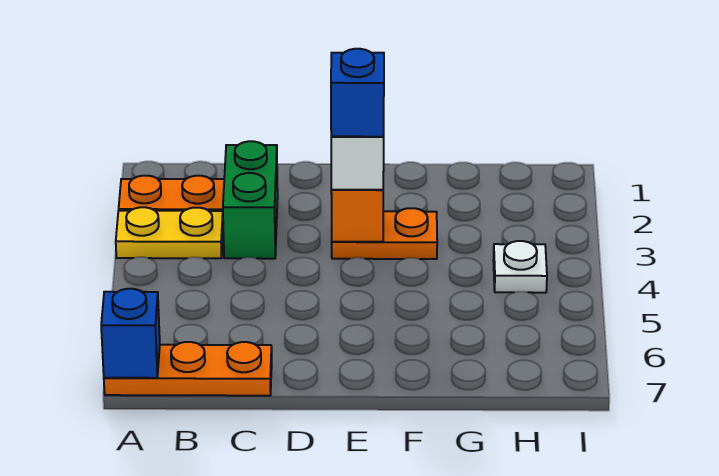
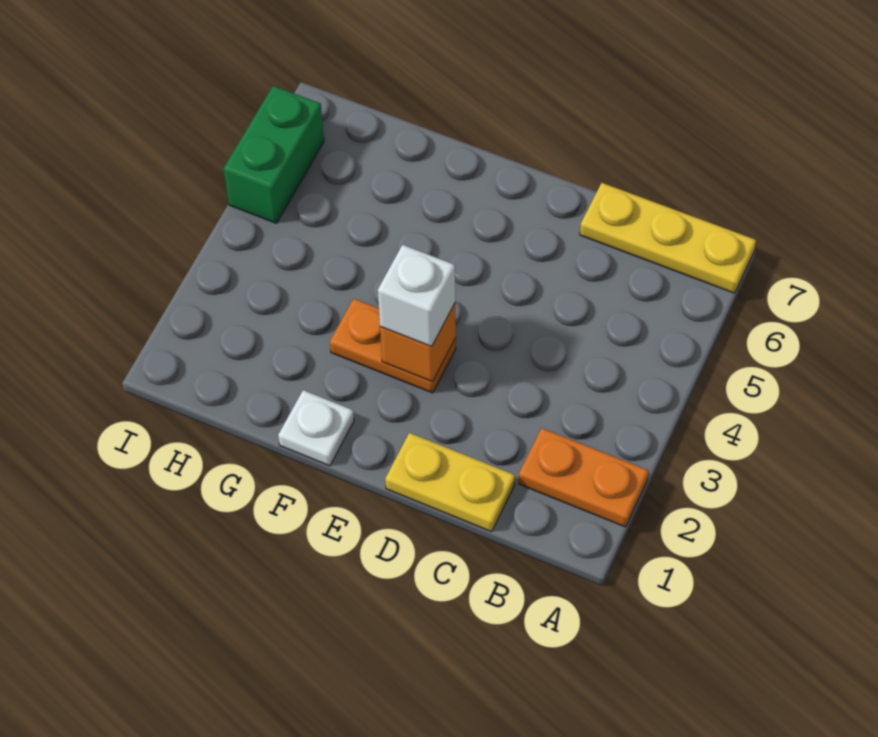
yellow 1x2 plate [116,207,223,258] -> yellow 1x2 plate moved to [385,433,515,532]
orange 1x3 plate [104,342,272,396] -> yellow 1x3 plate [580,183,756,293]
blue 1x1 brick [101,289,160,378] -> none
green 1x2 brick [223,141,278,259] -> green 1x2 brick moved to [224,86,324,223]
blue 1x1 brick [331,49,384,137] -> none
white 1x1 plate [493,241,547,293] -> white 1x1 plate moved to [278,390,354,466]

